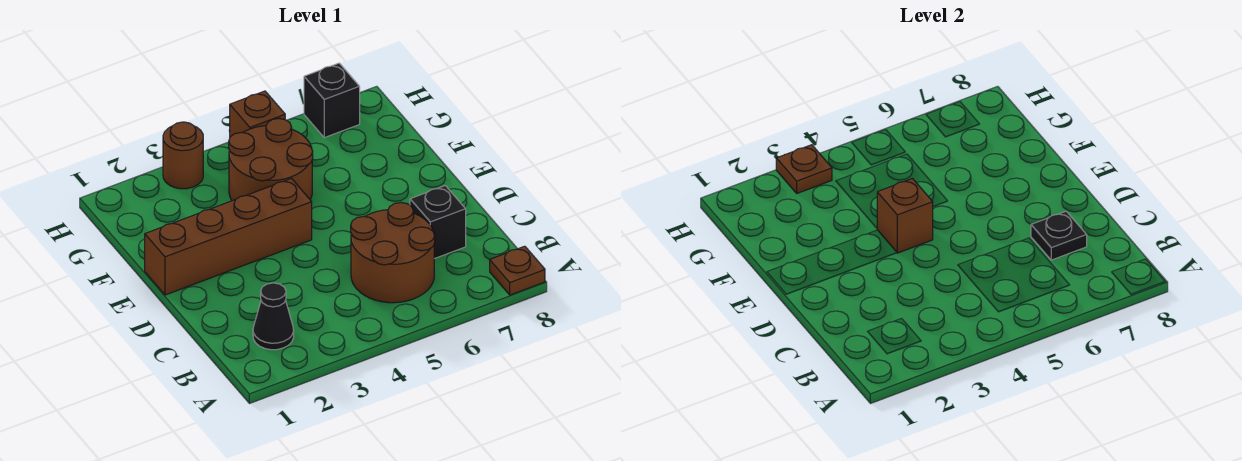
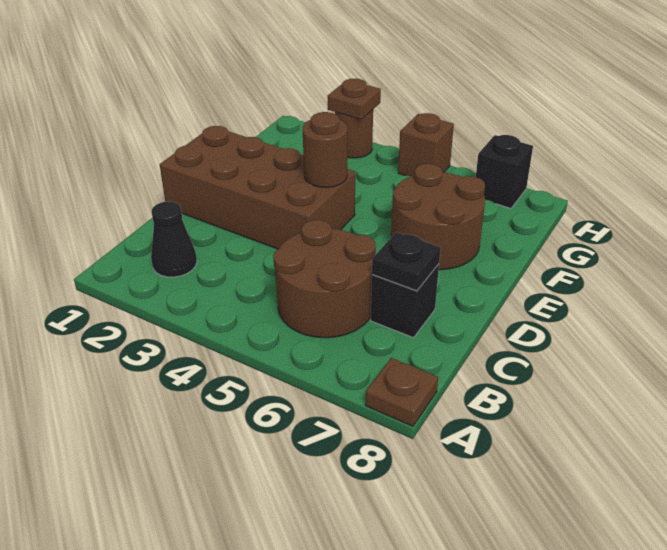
brown 1x4 brick [145,179,312,295] -> brown 2x4 brick [160,126,355,249]
brown 1x1 brick [877,179,933,253] -> brown 1x1 round brick [303,112,347,187]
brown 2x2 round brick [229,119,313,201] -> brown 2x2 round brick moved to [391,164,485,270]

